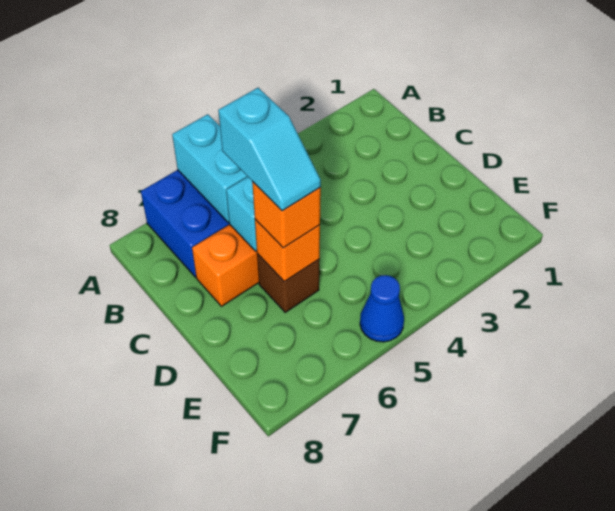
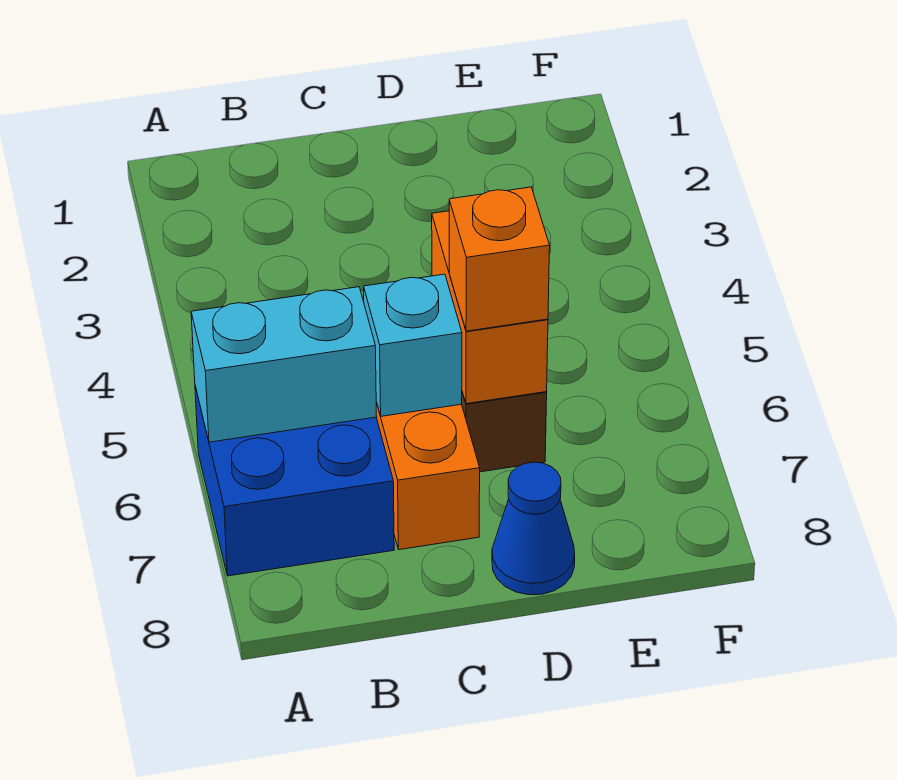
cyan 1x2 slope [218,88,321,211] -> none
orange 1x1 brick [255,219,320,282] -> orange 1x2 brick [432,211,548,404]
blue 1x1 cone [360,275,404,342] -> blue 1x1 cone moved to [492,462,575,595]

